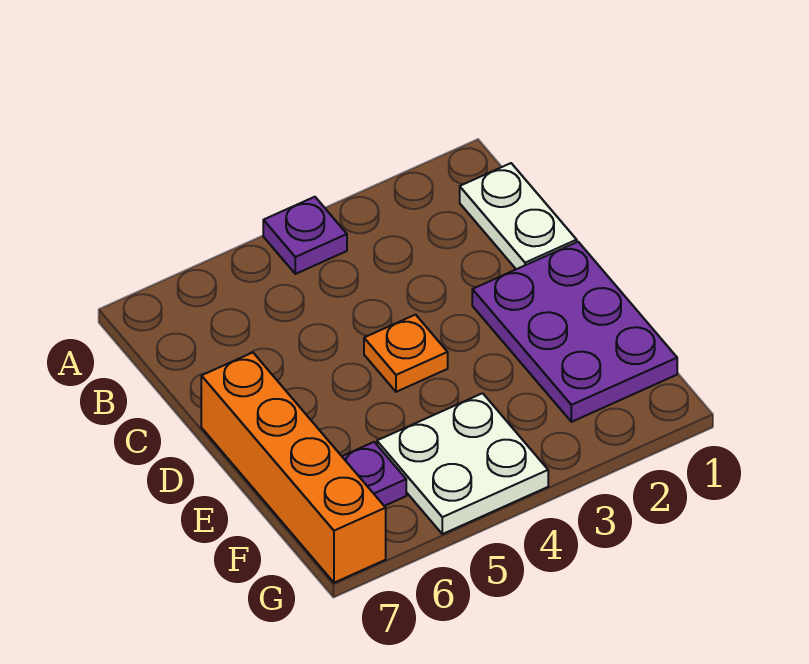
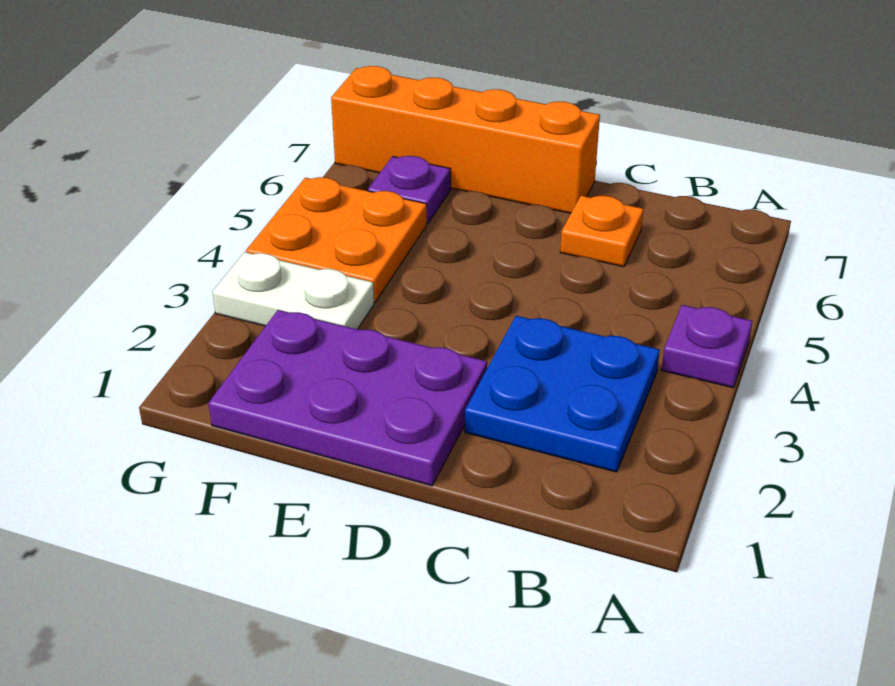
white 1x2 plate [460,163,577,269] -> white 1x2 plate moved to [213,252,374,329]
none -> blue 2x2 plate [465,316,660,472]
orange 1x1 plate [364,315,448,392] -> orange 1x1 plate moved to [560,196,643,267]
white 2x2 plate [377,393,548,534] -> orange 2x2 plate [246,177,427,302]

